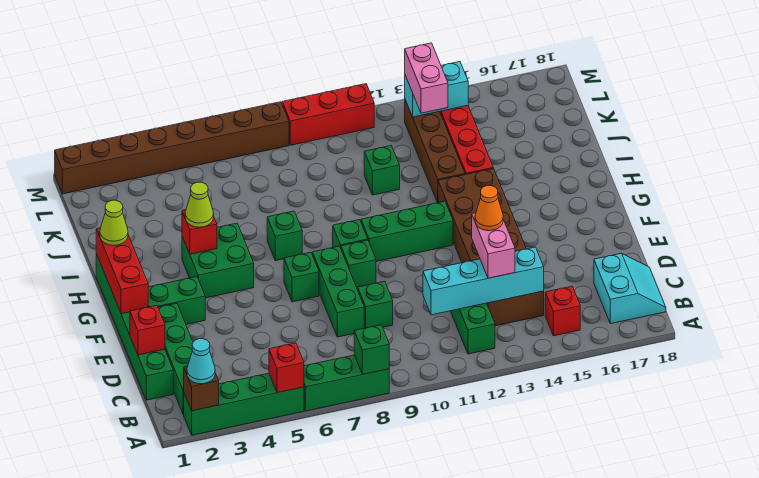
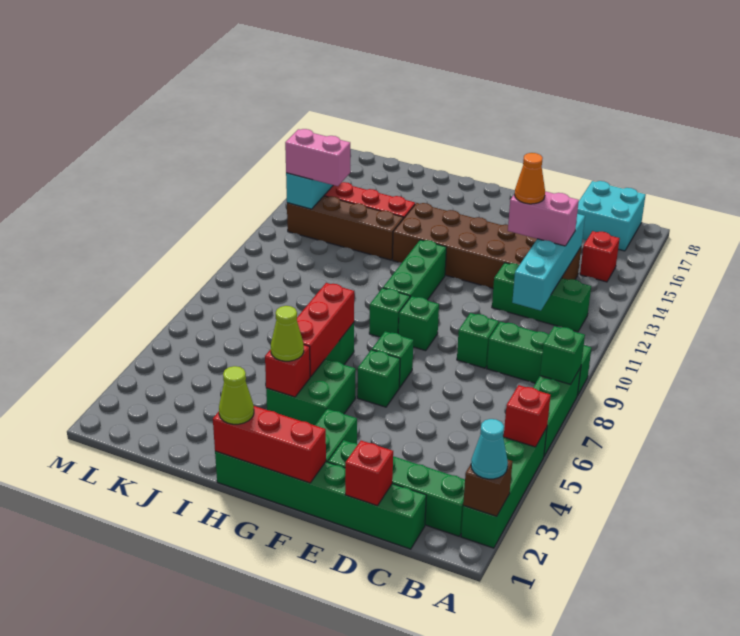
cyan 2x2 slope [594,253,666,324] -> cyan 2x2 brick [577,181,646,251]
green 1x3 brick [312,246,364,337] -> green 1x3 brick moved to [487,322,591,395]
green 1x1 brick [364,146,400,195] -> green 1x1 brick moved to [357,350,400,407]
brown 1x8 brick [55,102,289,194] -> none
red 1x3 brick [282,84,374,145] -> red 1x3 brick moved to [297,283,354,377]

